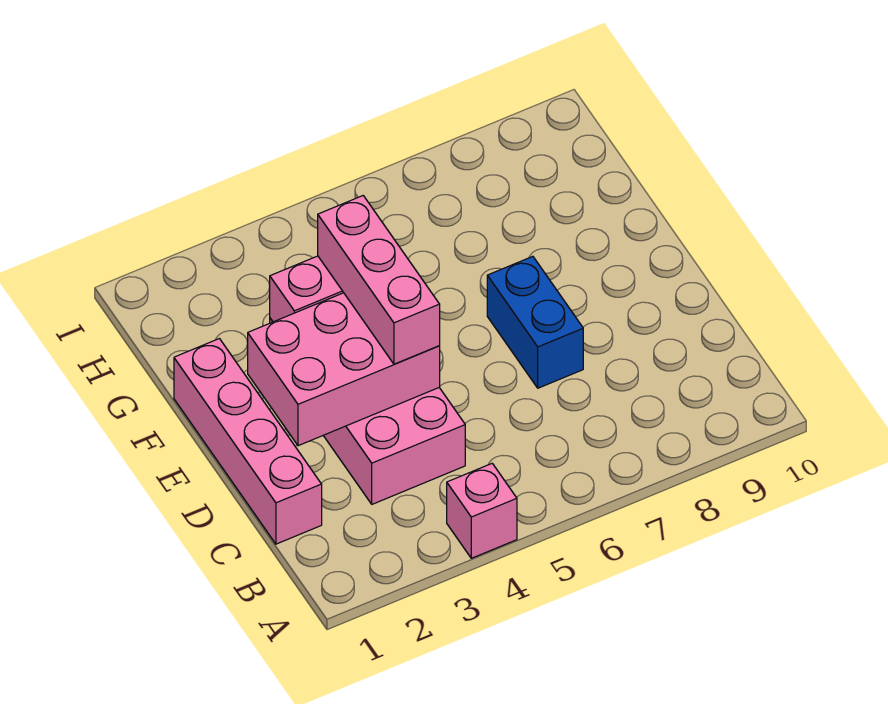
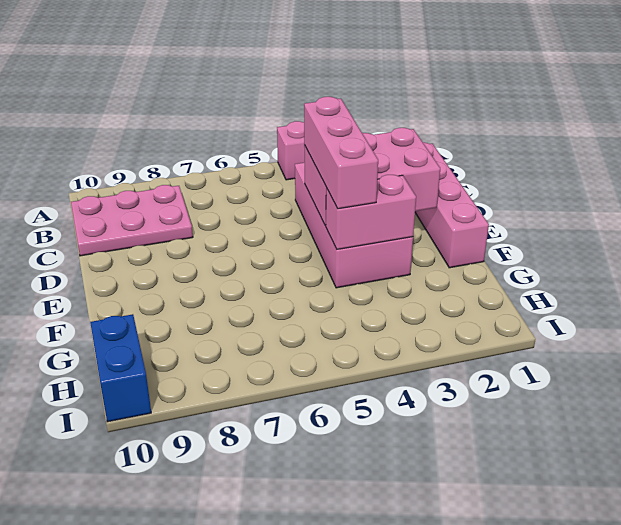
none -> pink 2x3 plate [71,185,193,256]
blue 1x2 brick [487,256,583,388] -> blue 1x2 brick moved to [90,314,151,422]

